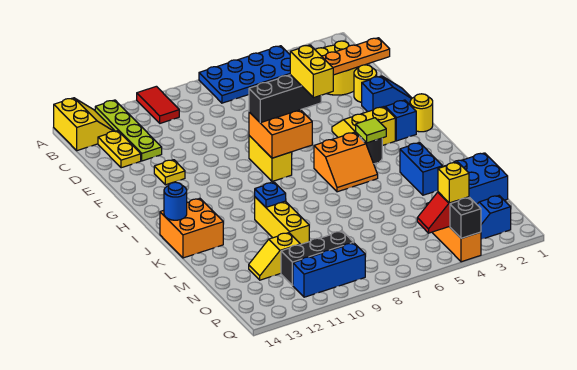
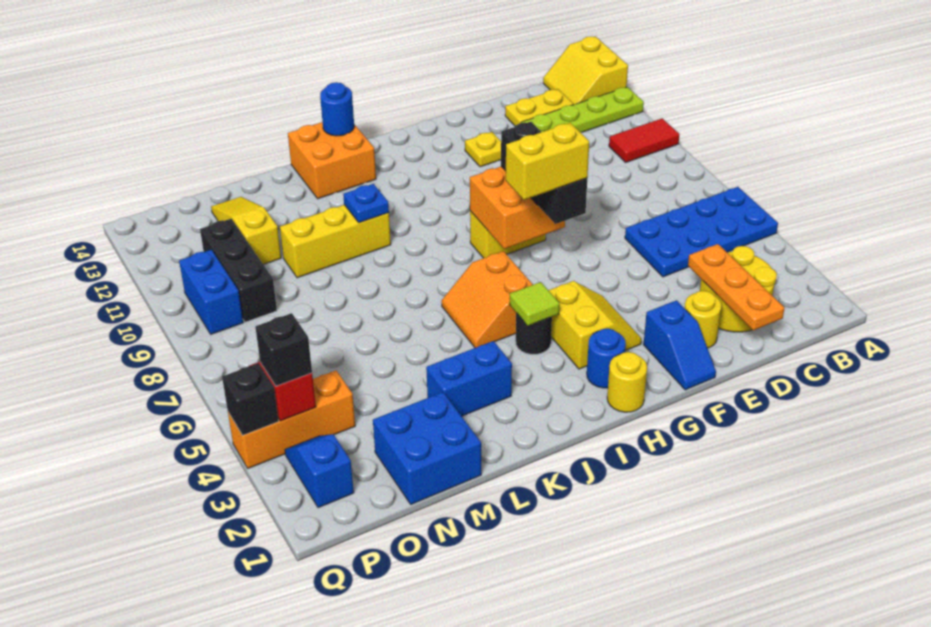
blue 2x4 plate [199,46,290,103] -> blue 2x4 plate turned to [625,187,778,277]
yellow 2x2 slope [54,98,114,151] -> yellow 2x2 slope turned to [543,36,628,104]
blue 1x1 brick [385,100,416,141] -> blue 1x1 round brick [587,329,626,388]
yellow 1x2 slope [249,233,300,280] -> yellow 1x3 slope [211,197,281,265]
yellow 1x1 brick [438,162,469,203] -> black 1x1 brick [255,313,312,386]
blue 1x3 brick [293,243,365,297] -> blue 1x2 brick [179,250,243,334]

